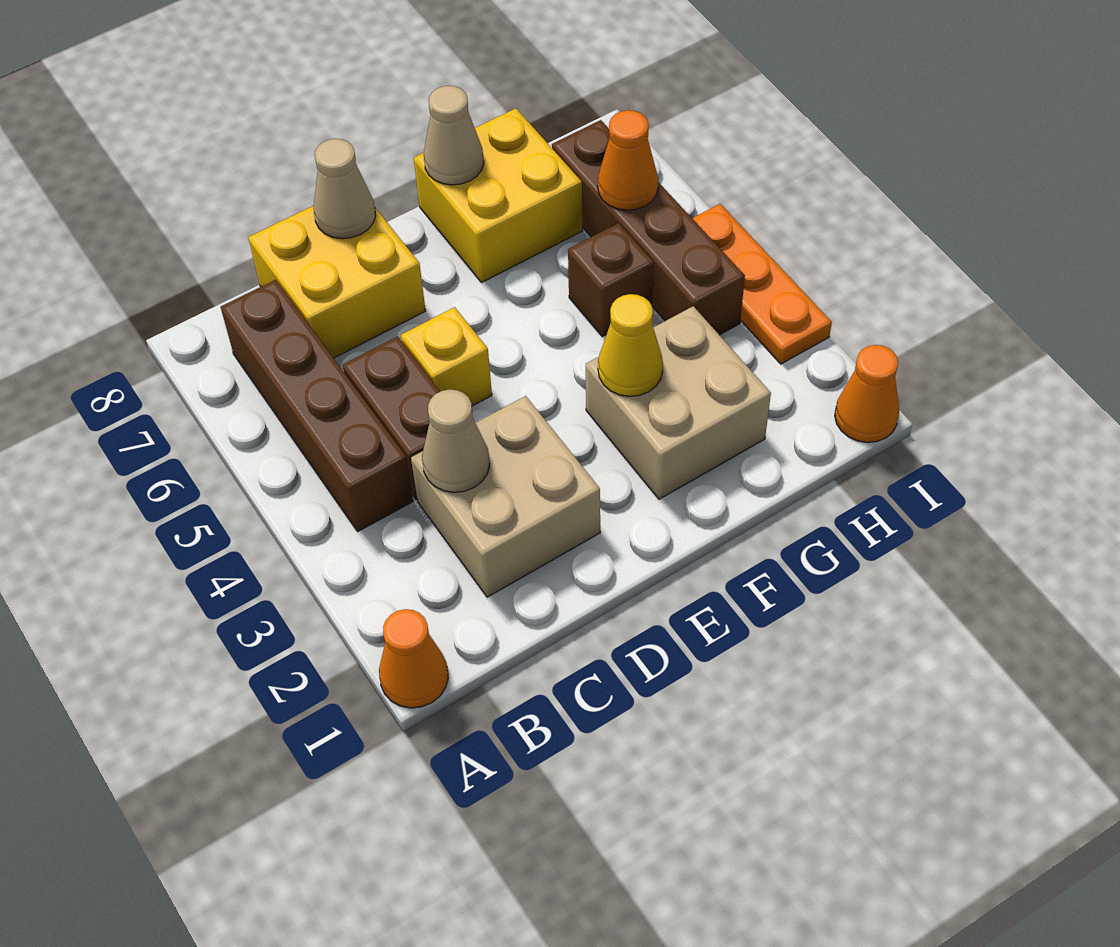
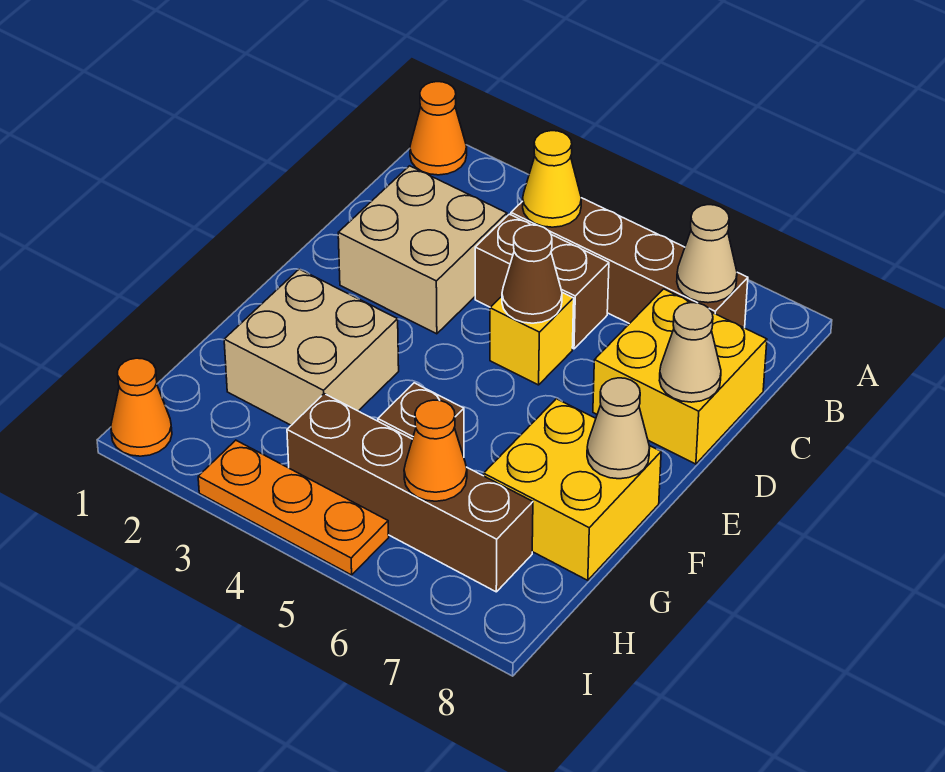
tan 1x1 cone [422,389,490,492] -> tan 1x1 cone moved to [677,205,737,303]
none -> brown 1x1 cone [502,225,562,323]
yellow 1x1 cone [598,294,663,396] -> yellow 1x1 cone moved to [523,131,581,227]

